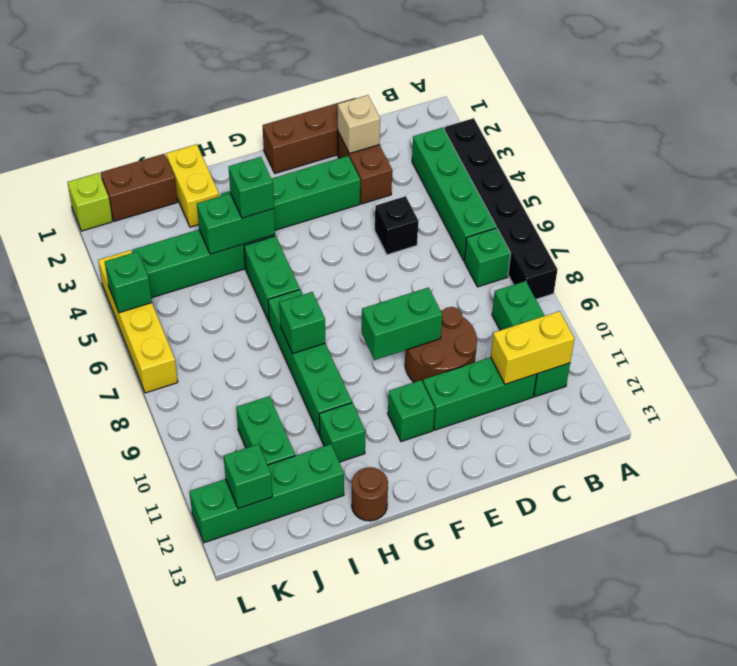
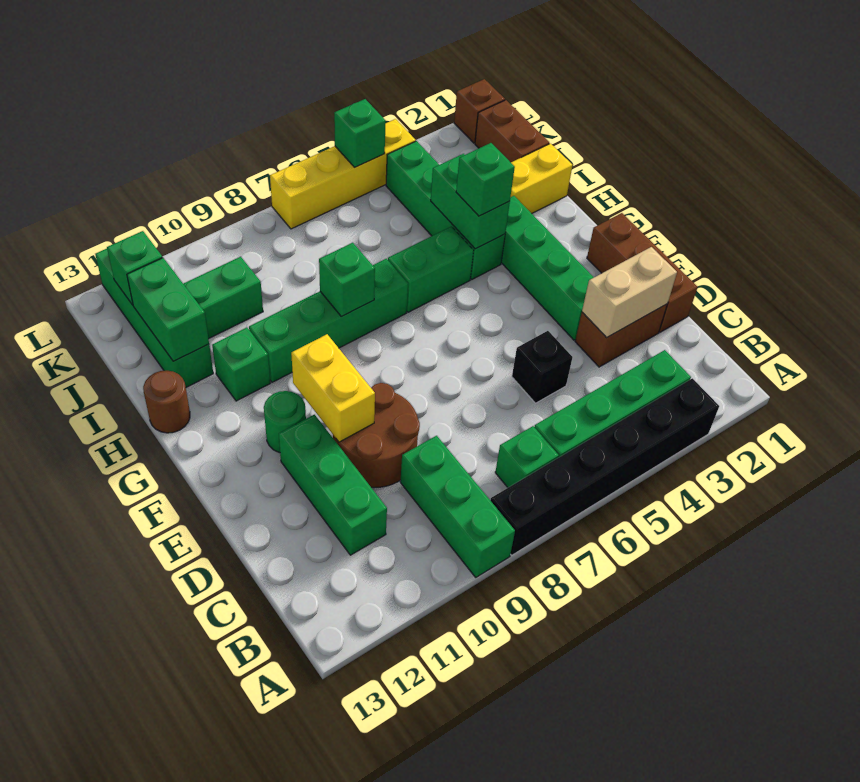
green 1x3 brick [492,281,570,397] -> green 1x3 brick turned to [400,436,515,577]
yellow 1x2 brick [491,311,575,384] -> yellow 1x2 brick moved to [291,334,375,442]
tan 1x1 brick [338,95,380,154] -> tan 1x2 brick [582,247,677,338]
green 1x2 brick [362,288,442,360] -> green 1x2 brick moved to [127,258,209,361]
green 1x1 brick [388,380,435,442] -> green 1x1 round brick [264,391,306,453]
lime 1x1 brick [67,173,113,231] -> brown 1x1 brick [454,79,505,143]

